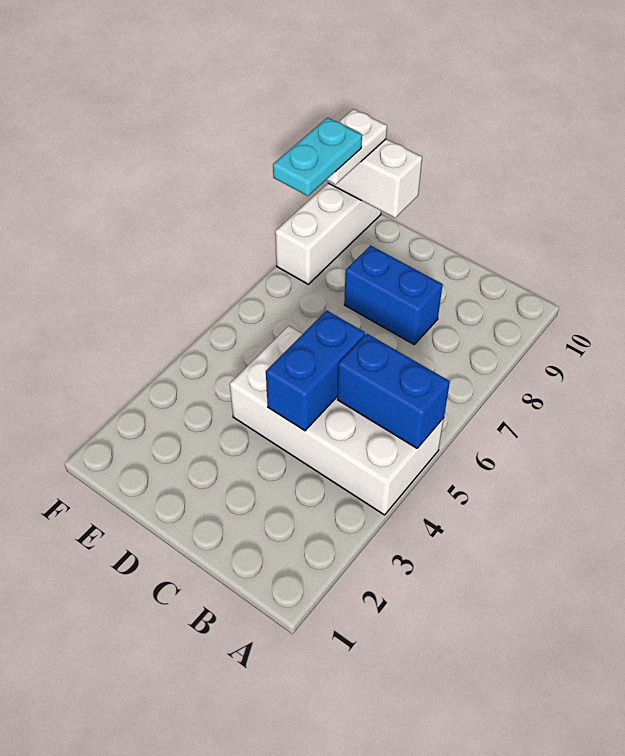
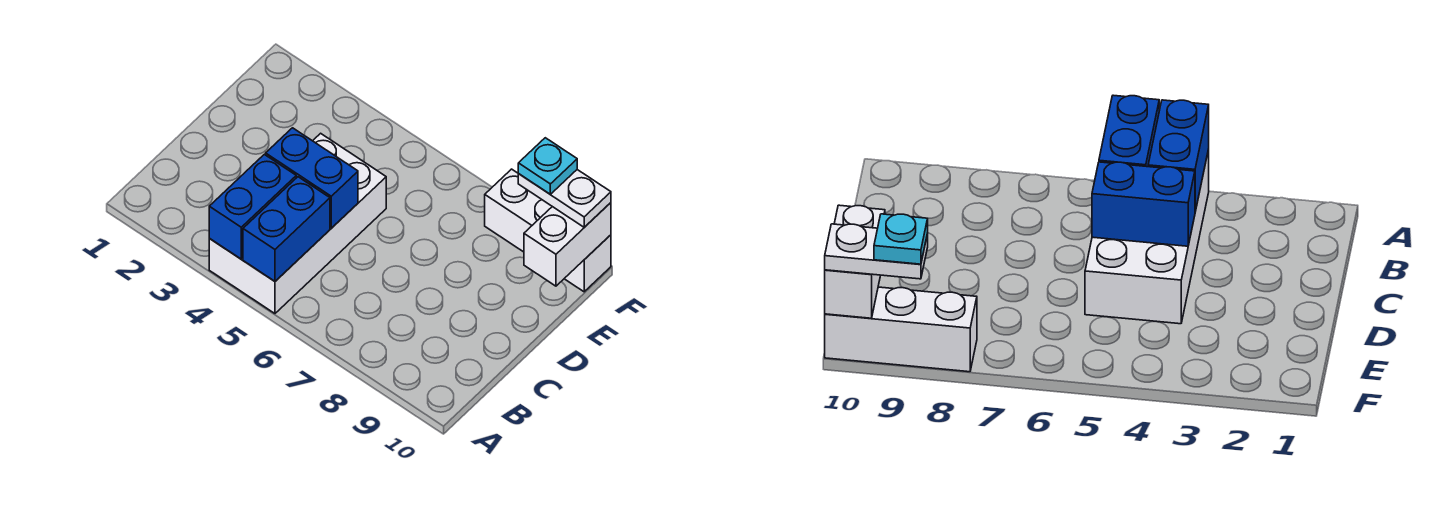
blue 1x2 brick [344,245,443,344] -> blue 1x2 brick moved to [209,154,296,259]
cyan 1x2 plate [273,118,362,196] -> cyan 1x1 plate [518,138,577,194]

